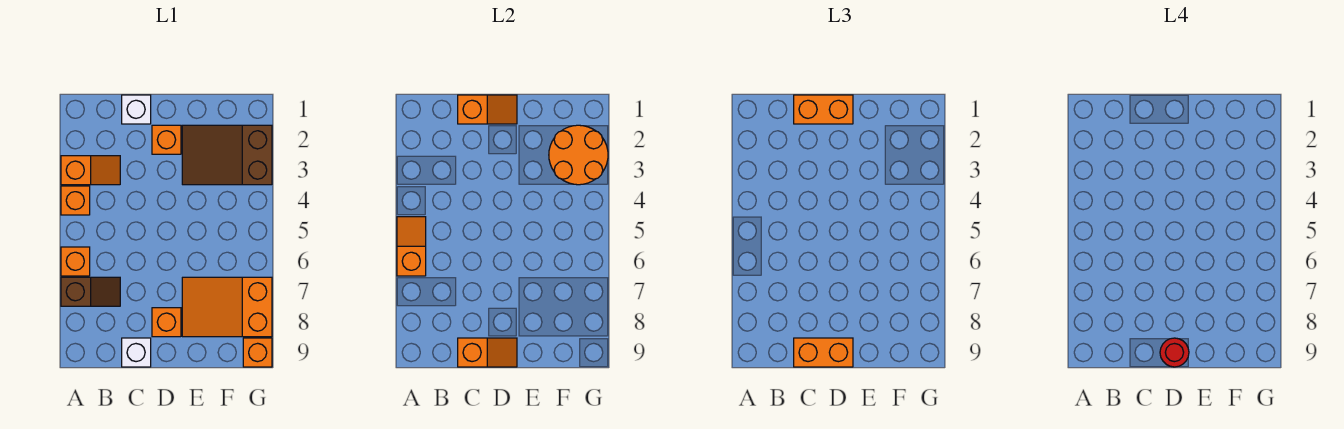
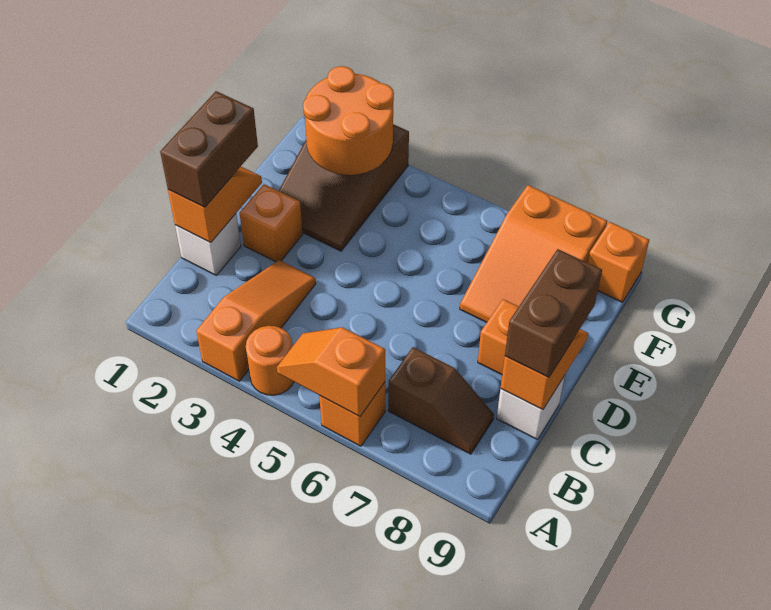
orange 1x2 slope [61,156,120,185] -> orange 1x3 slope [196,260,316,381]
orange 1x1 brick [61,186,90,215] -> orange 1x1 round brick [246,326,294,395]
brown 1x2 slope [61,277,120,306] -> brown 1x2 slope turned to [388,347,494,454]
orange 1x2 brick [794,95,853,124] -> brown 1x2 brick [160,91,258,207]
orange 1x2 brick [794,338,853,367] -> brown 1x2 brick [505,249,602,378]
red 1x1 round brick [1160,338,1189,367] -> none

